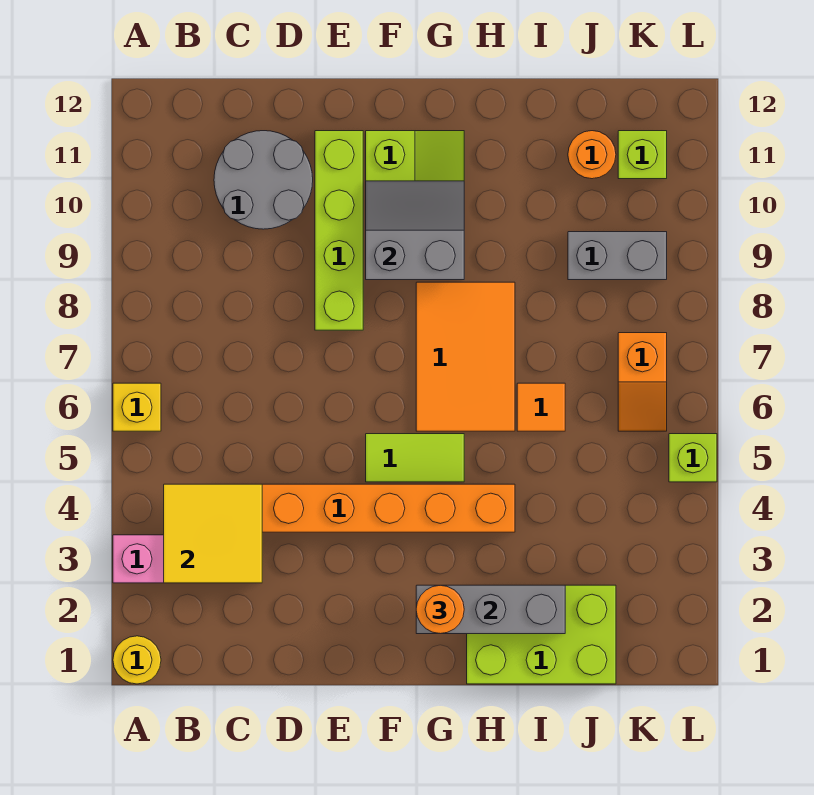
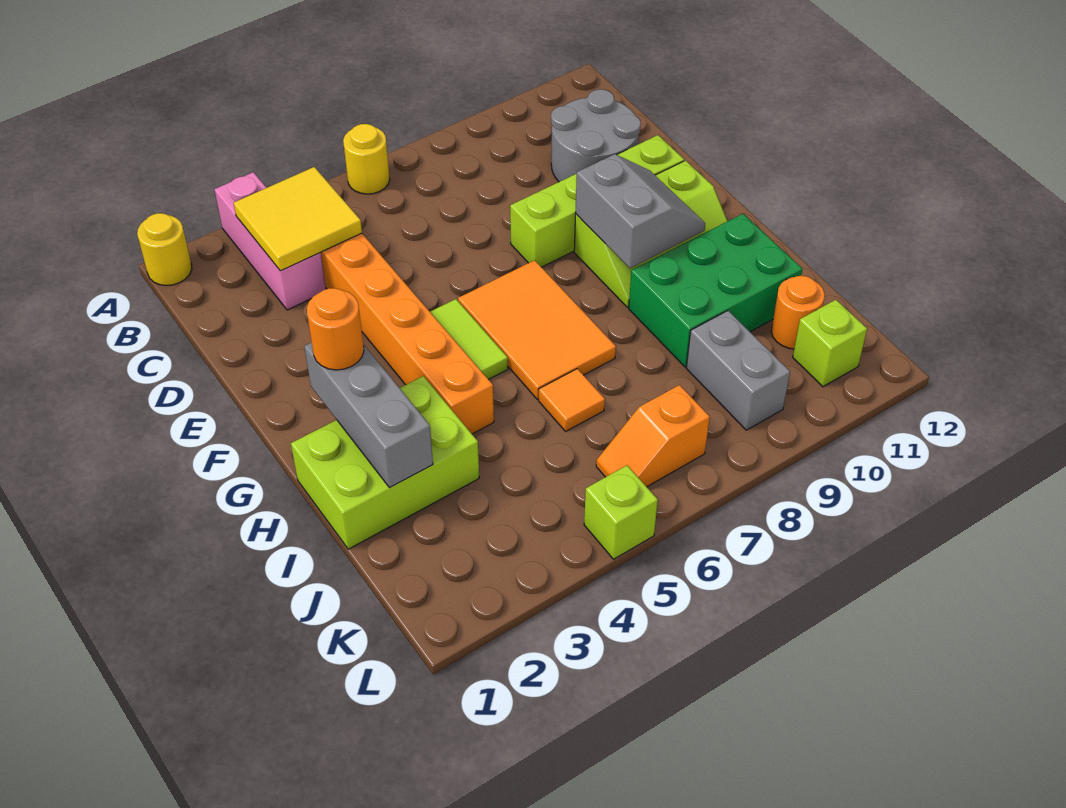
yellow 1x1 brick [113,383,161,431] -> yellow 1x1 round brick [343,124,390,194]
orange 2x3 tile [416,282,515,431] -> orange 2x3 tile turned to [458,260,616,399]
lime 2x3 brick [467,585,616,684] -> lime 2x3 brick turned to [291,376,479,549]
none -> green 2x3 brick [629,214,802,367]

